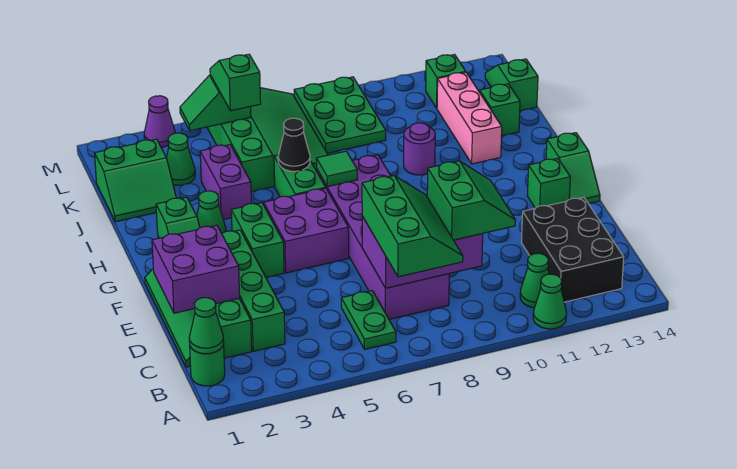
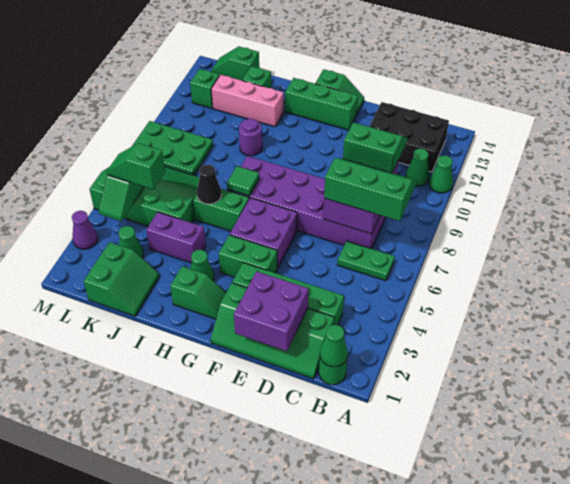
green 1x1 brick [527,159,570,208] -> green 1x3 brick [285,78,358,130]

